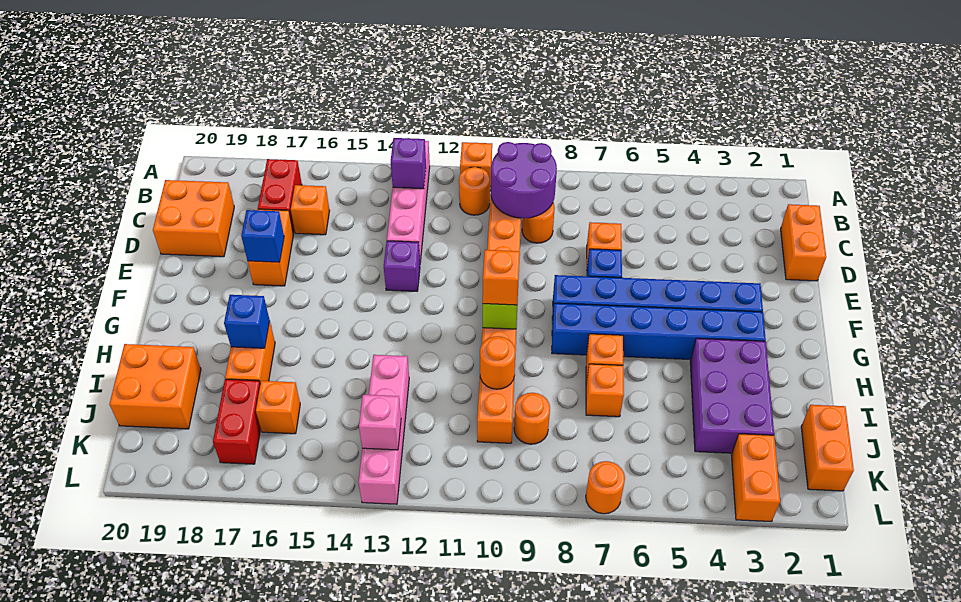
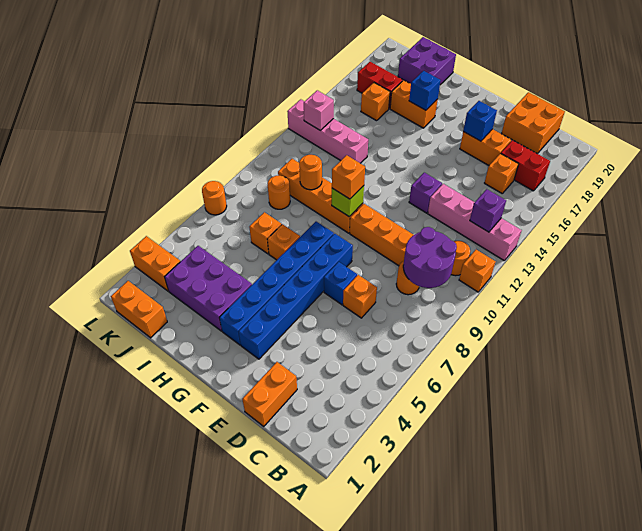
orange 1x2 brick [781,204,826,281] -> orange 1x2 brick turned to [242,362,297,426]
orange 2x2 brick [110,344,201,429] -> purple 2x2 brick [398,37,456,85]

